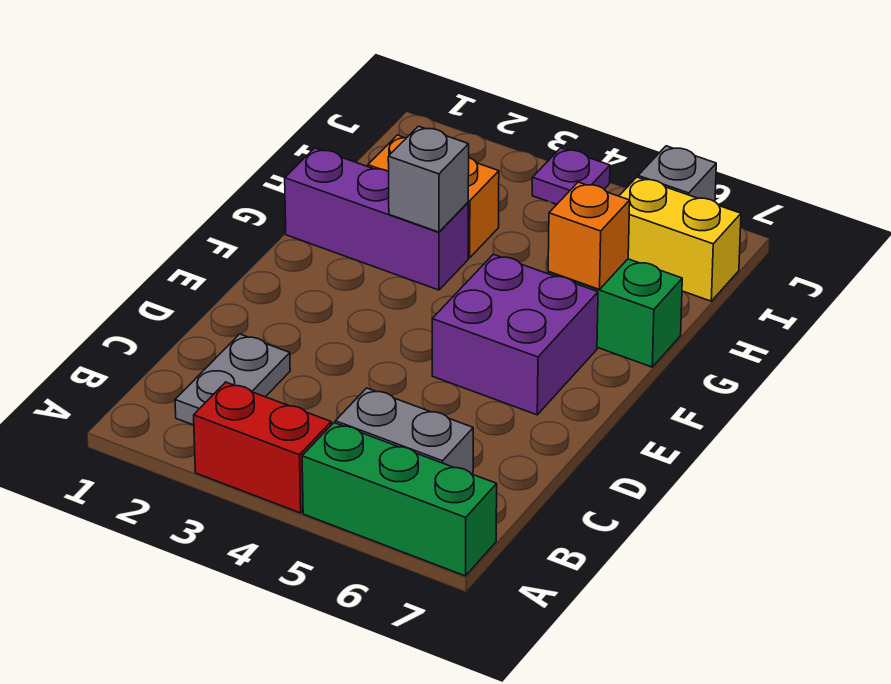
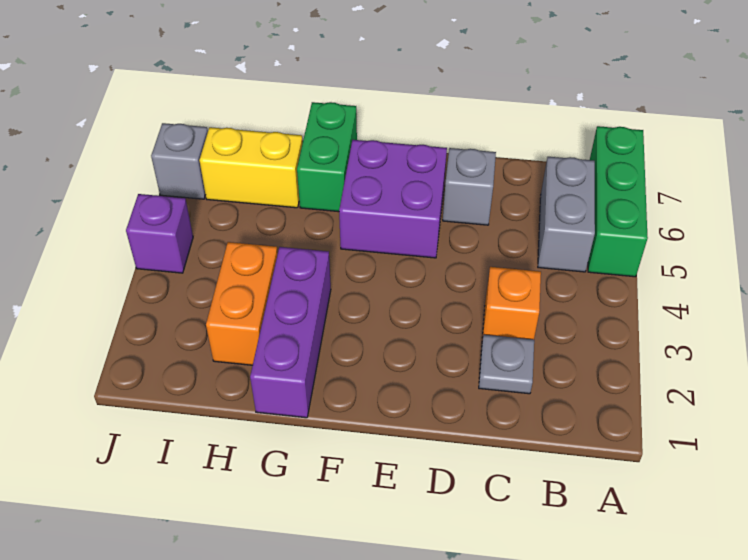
red 1x2 brick [194,382,331,513] -> none
grey 1x2 plate [175,334,290,425] -> grey 1x1 plate [479,335,534,394]
grey 1x1 brick [388,126,469,232] -> grey 1x1 brick moved to [443,148,496,225]
orange 1x1 brick [548,182,630,289] -> orange 1x1 brick moved to [482,267,541,340]
yellow 1x2 brick [619,177,741,301] -> yellow 1x2 brick turned to [199,127,303,208]
purple 1x1 plate [532,148,610,204] -> purple 1x1 brick [126,194,193,273]

